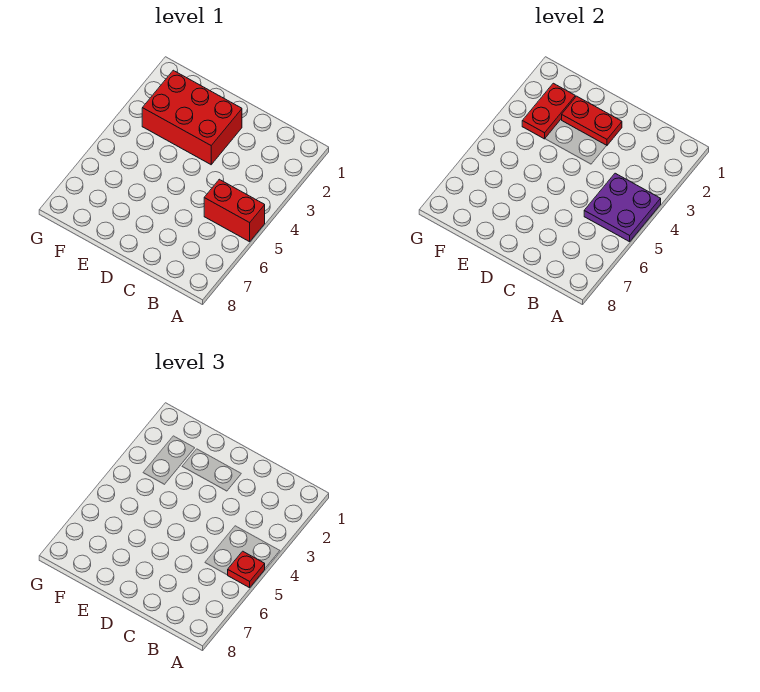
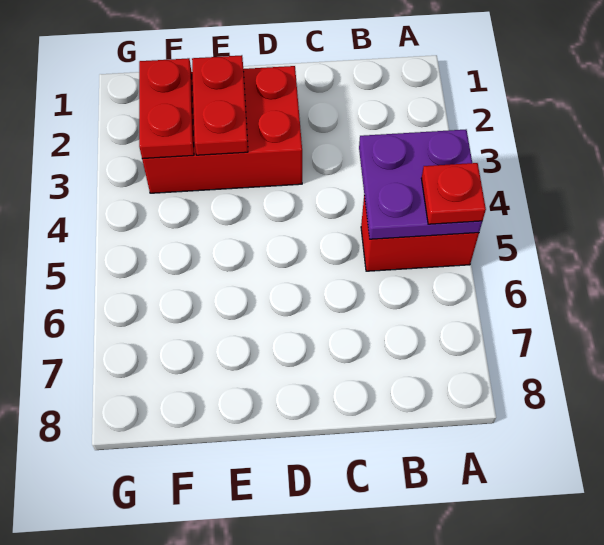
red 1x2 plate [562,96,622,145] -> red 1x2 plate turned to [192,55,248,155]

